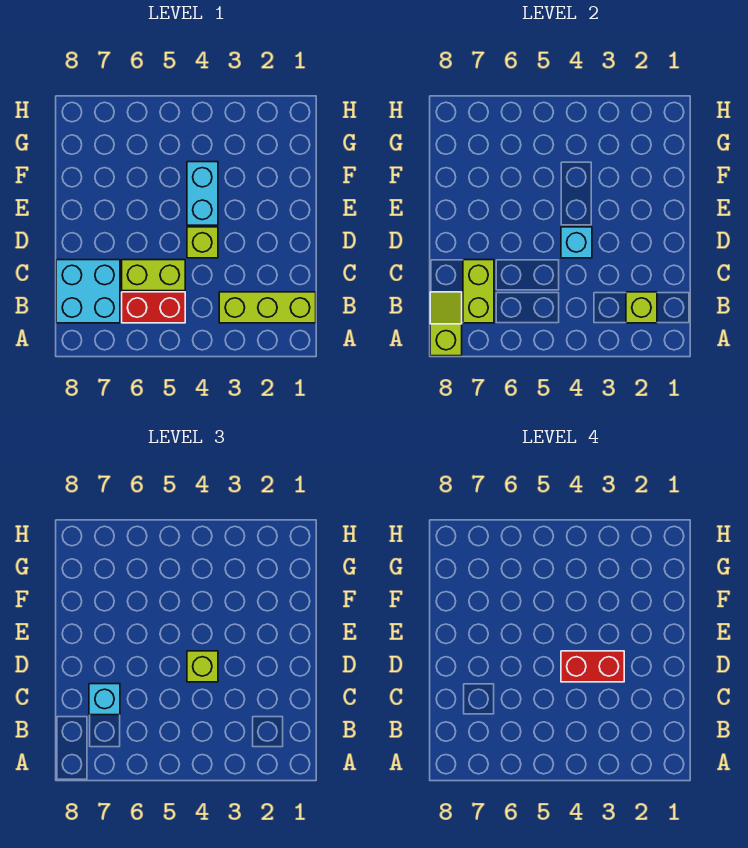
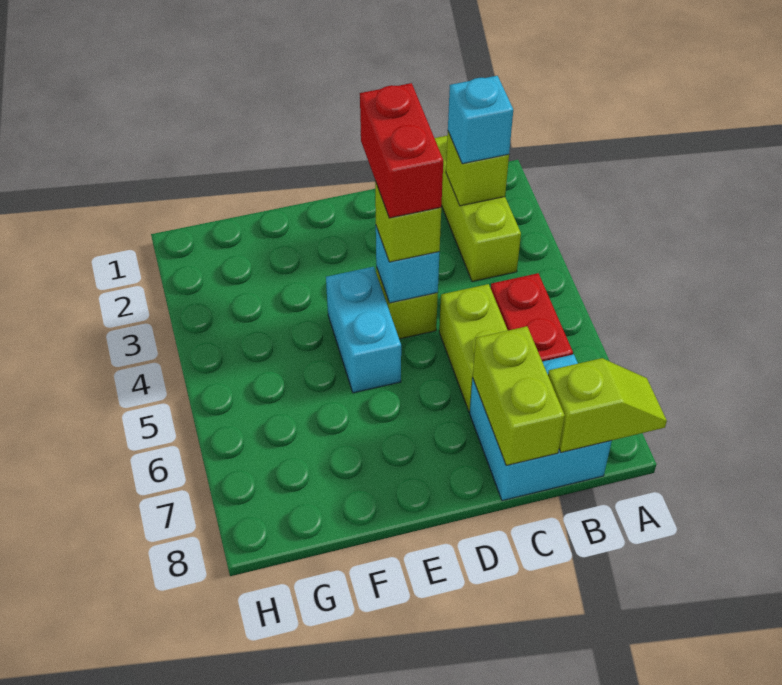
lime 1x2 slope [430,292,462,356] -> lime 1x2 slope turned to [548,358,667,453]
lime 1x2 brick [463,260,494,323] -> lime 1x2 brick turned to [473,326,565,465]
cyan 1x1 brick [89,684,120,715] -> cyan 1x1 brick moved to [448,76,513,164]
cyan 1x2 brick [187,162,218,225] -> cyan 1x2 brick turned to [326,267,401,393]

